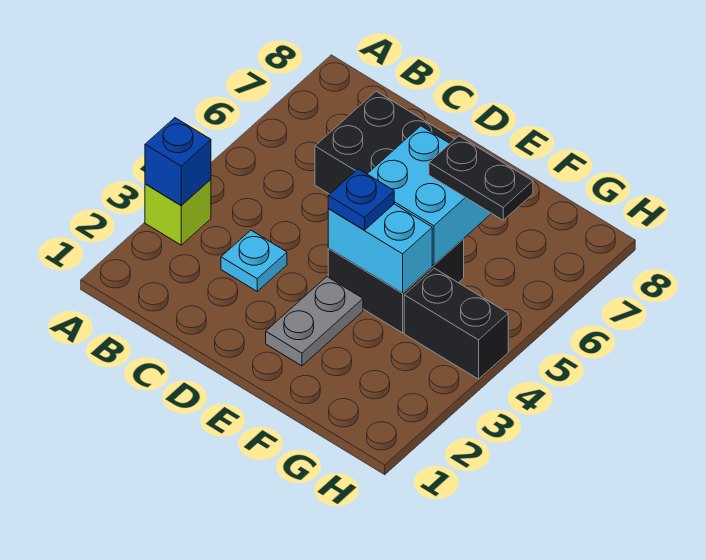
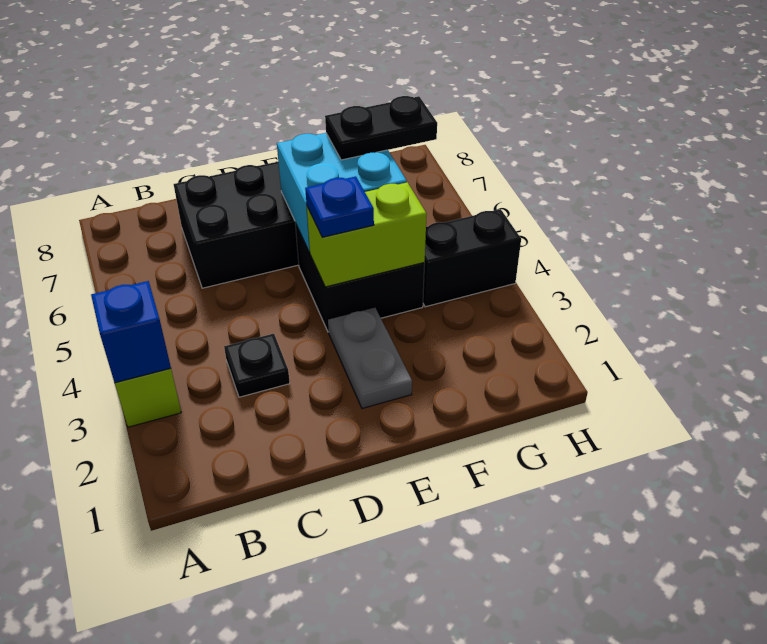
cyan 1x1 plate [221,230,287,291] -> black 1x1 plate [224,334,290,397]
cyan 1x2 brick [328,204,432,293] -> lime 1x2 brick [307,182,427,287]

